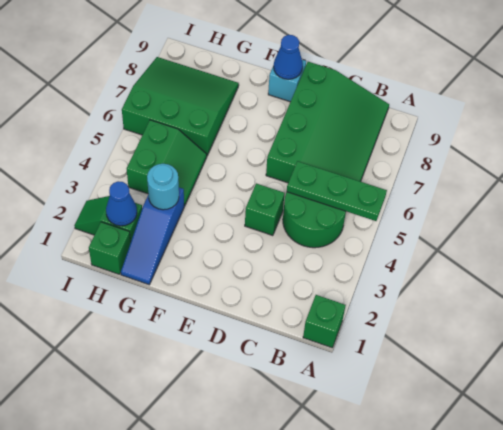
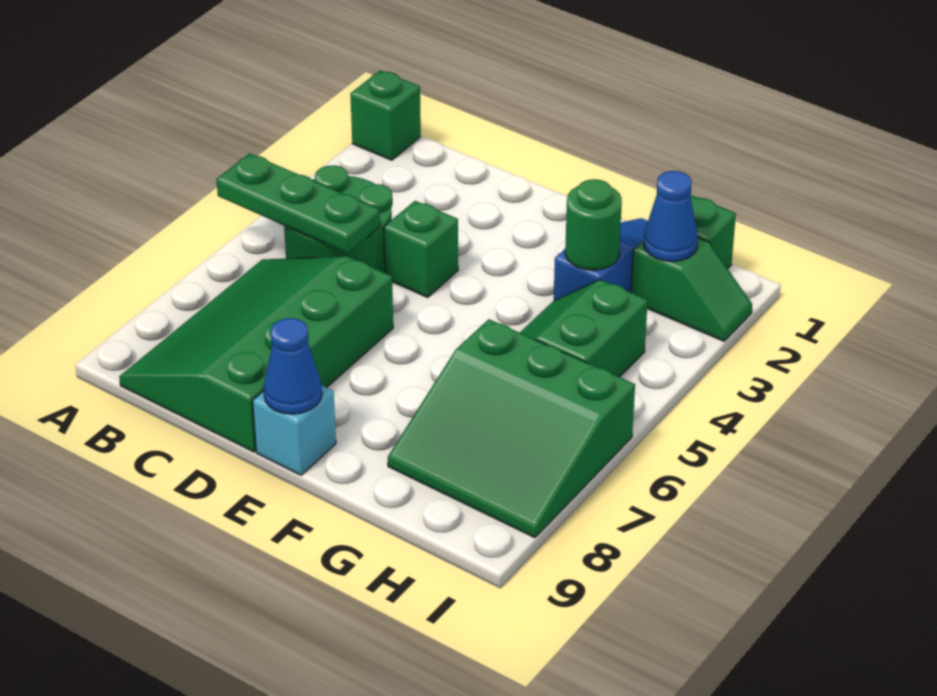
cyan 1x1 round brick [147,164,179,210] -> green 1x1 round brick [565,179,622,270]

